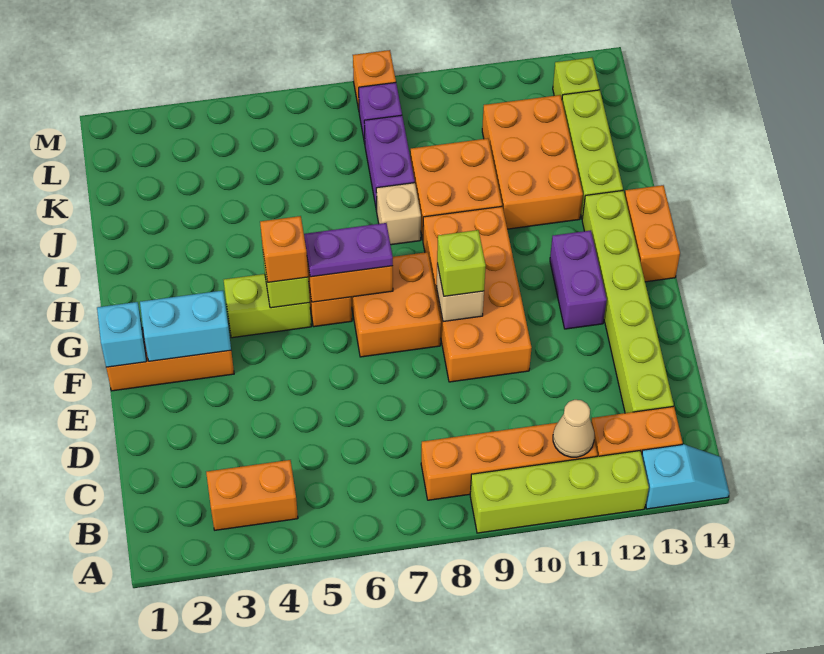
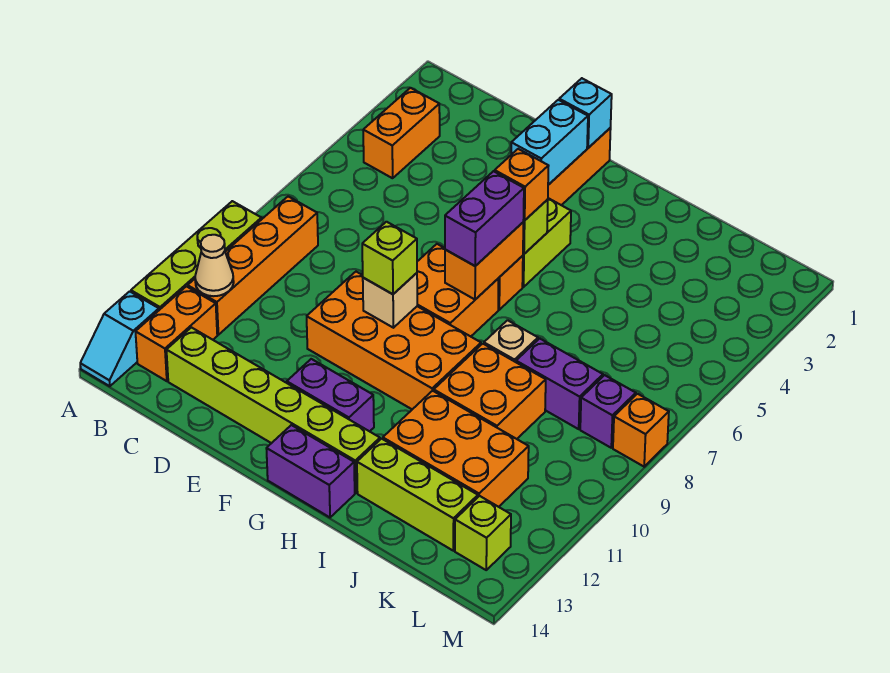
purple 1x2 plate [304,223,393,277] -> purple 1x2 brick [445,171,524,266]
orange 1x2 brick [625,185,680,282] -> purple 1x2 brick [266,425,355,517]

